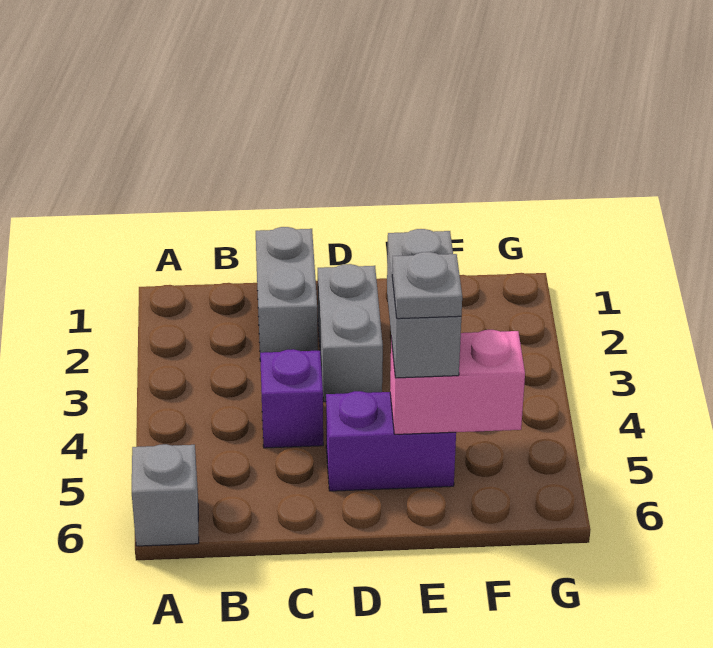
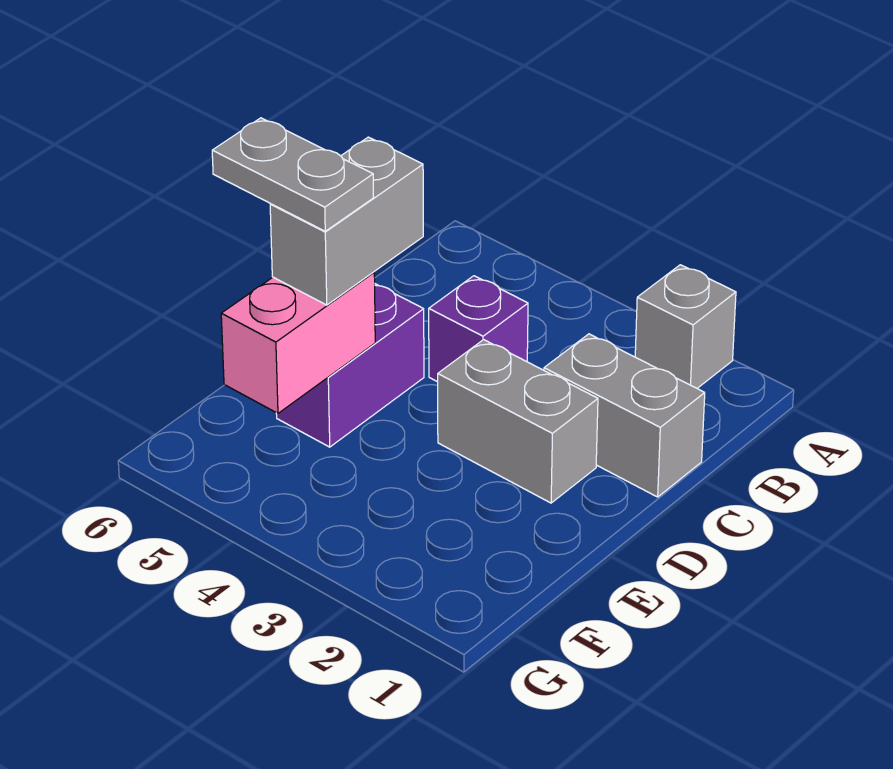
grey 1x1 brick [132,444,199,546] -> grey 1x1 brick moved to [635,265,736,388]
grey 1x2 brick [387,229,461,378] -> grey 1x2 brick turned to [270,137,423,305]
grey 1x1 plate [392,252,462,319] -> grey 1x2 plate [212,118,374,231]

